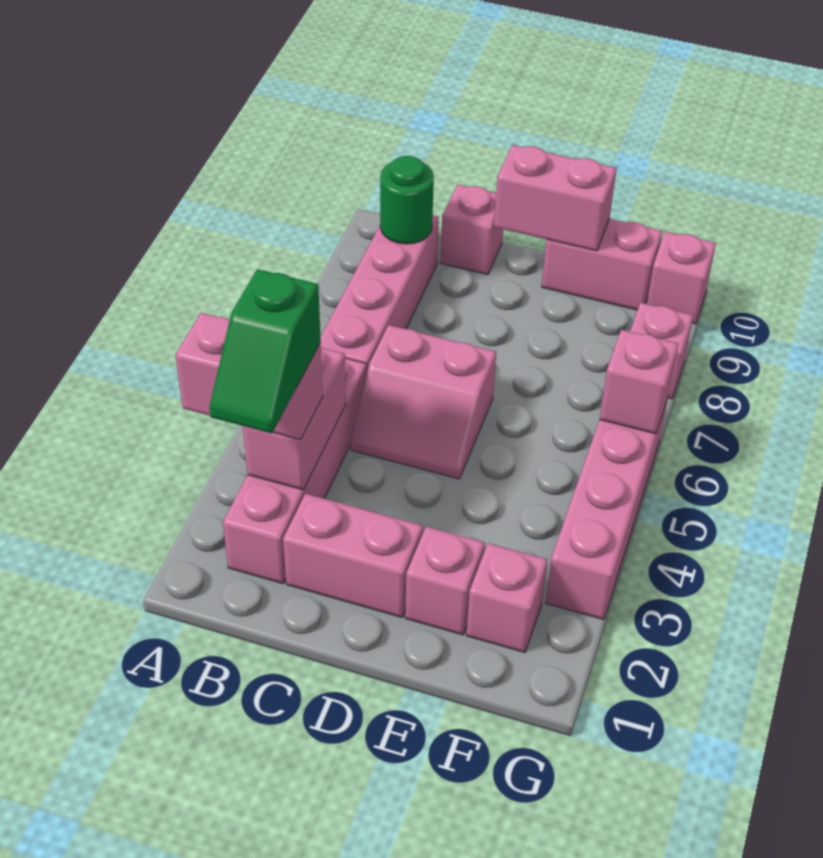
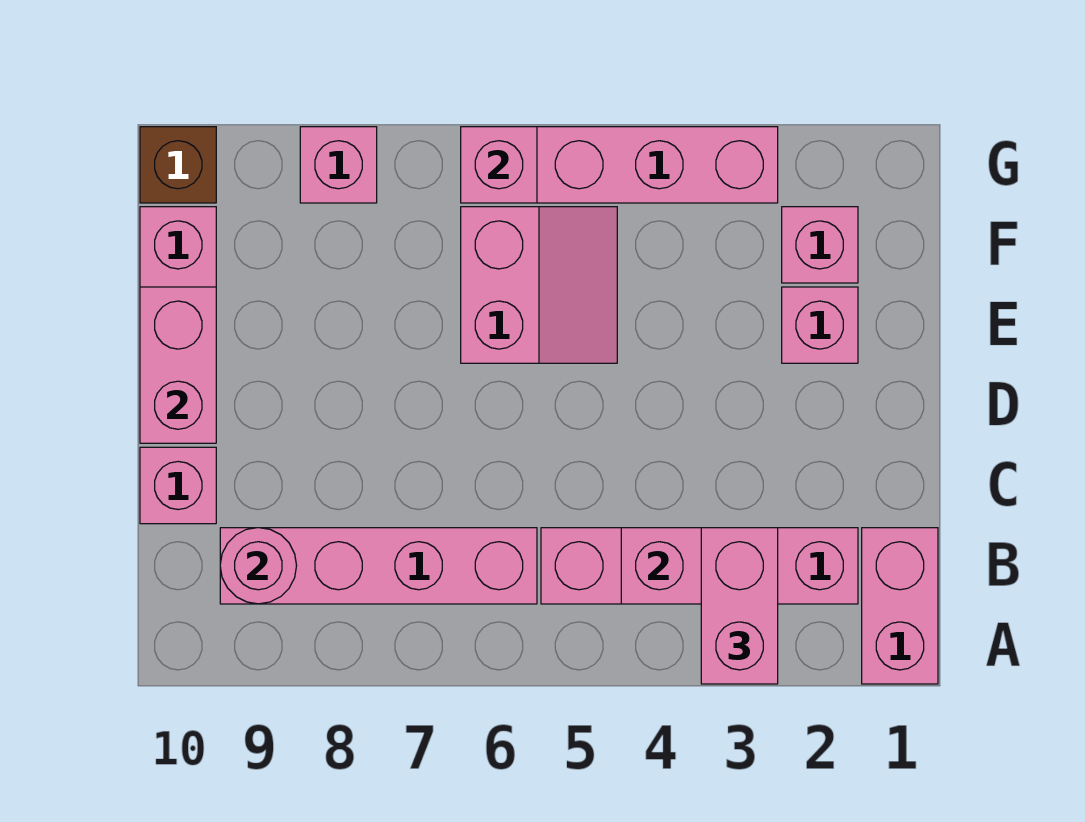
green 1x2 slope [209,269,321,434] -> none
green 1x1 round brick [380,156,434,244] -> pink 1x1 round brick [220,528,297,604]
pink 1x2 brick [283,494,423,617] -> pink 1x2 brick moved to [862,528,938,684]
pink 2x2 slope [351,325,496,479] -> pink 2x2 slope moved to [461,207,617,363]
pink 1x1 brick [647,231,716,324] -> brown 1x1 brick [140,127,216,203]

